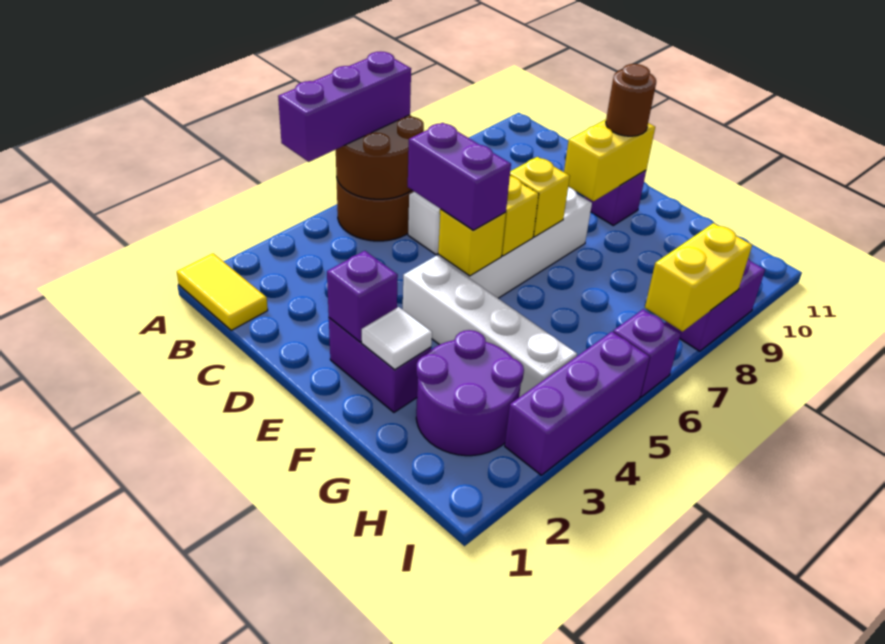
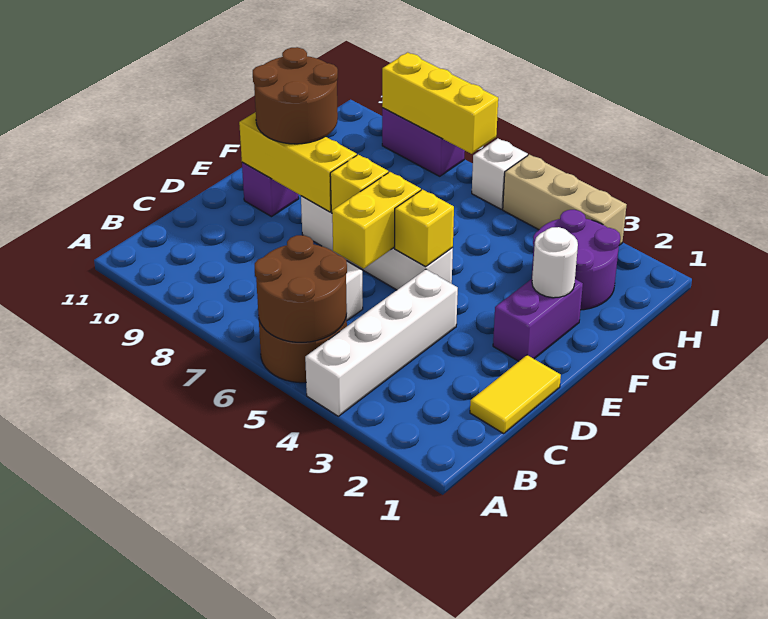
yellow 1x2 tile [177,253,268,330] -> yellow 1x2 tile moved to [470,355,561,433]
purple 1x3 brick [278,52,411,162] -> none
purple 1x2 brick [408,123,511,230] -> none
purple 1x1 brick [327,251,398,342] -> none
white 1x4 brick [403,256,577,397] -> white 1x4 brick moved to [305,269,458,416]
yellow 1x2 brick [564,119,655,201] -> yellow 1x3 brick [239,112,357,212]
brown 1x1 round brick [606,64,656,136] -> brown 2x2 round brick [253,47,338,144]
white 1x1 tile [362,307,432,370] -> white 1x1 round brick [532,227,578,298]
purple 1x3 brick [505,332,650,475] -> tan 1x3 brick [503,155,627,245]
purple 1x1 brick [613,309,681,397] -> white 1x1 brick [472,138,528,209]
yellow 1x2 brick [645,223,752,332] -> yellow 1x3 brick [382,52,498,154]

